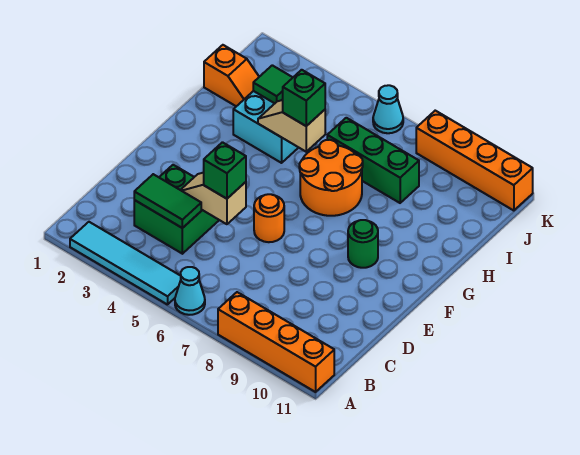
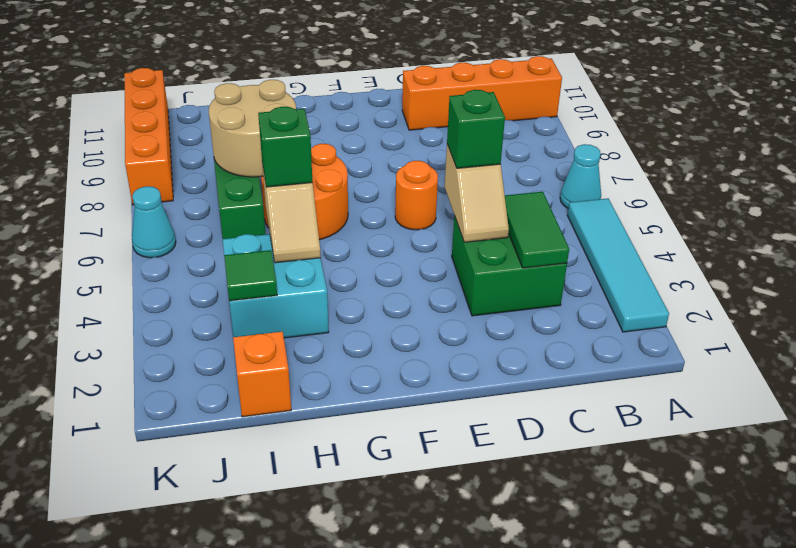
orange 1x4 brick [218,292,334,392] -> orange 1x4 brick turned to [402,56,562,130]
green 1x1 round brick [348,220,378,268] -> none
none -> tan 2x2 round brick [209,80,296,177]

